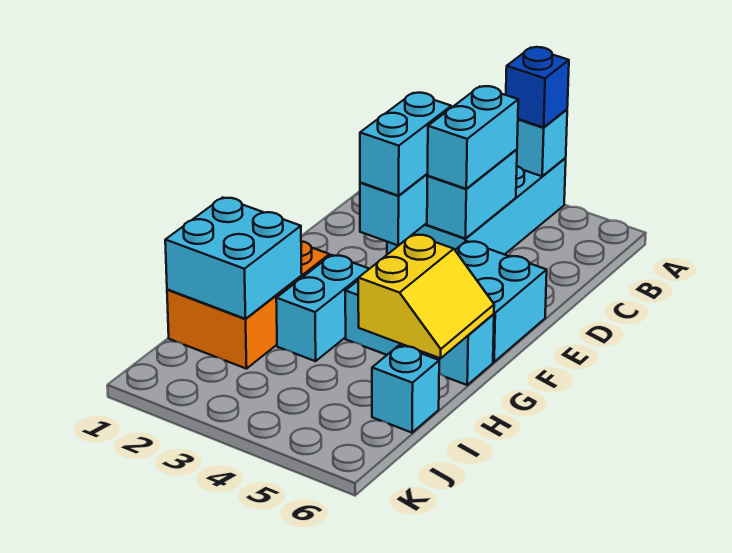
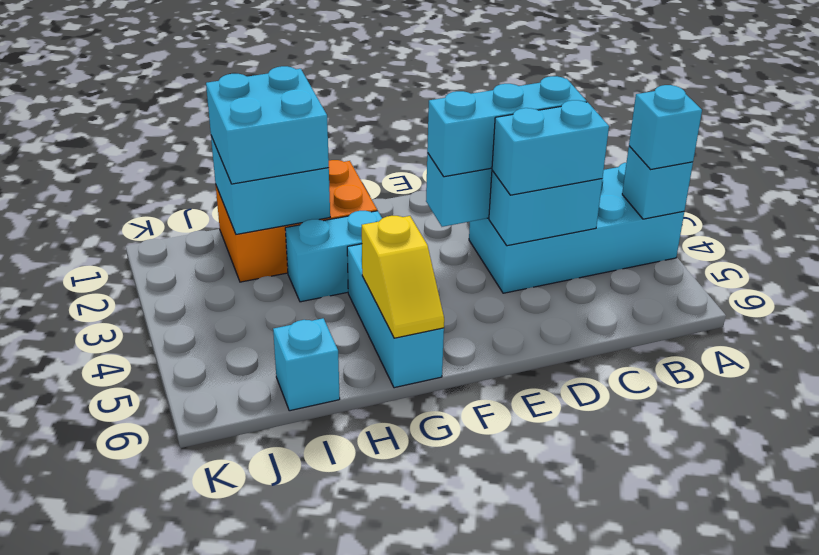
blue 1x1 brick [506,47,569,127] -> cyan 1x1 brick [629,85,702,170]
cyan 1x2 brick [360,93,451,196] -> cyan 1x3 brick [427,76,587,177]
cyan 2x2 brick [455,241,547,362] -> cyan 2x2 brick moved to [206,66,329,184]
yellow 2x2 slope [358,234,494,358] -> yellow 1x2 slope [362,216,444,338]

